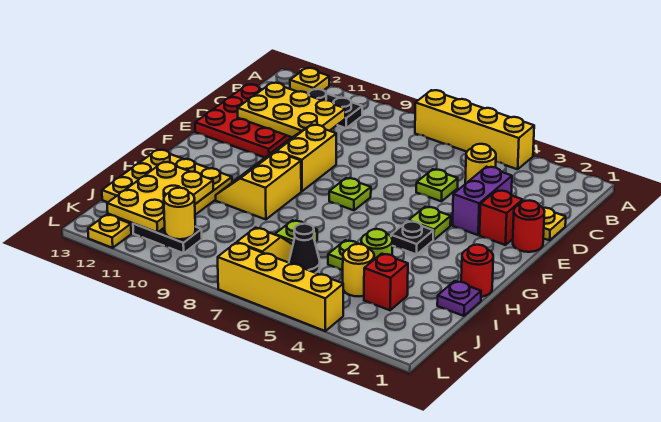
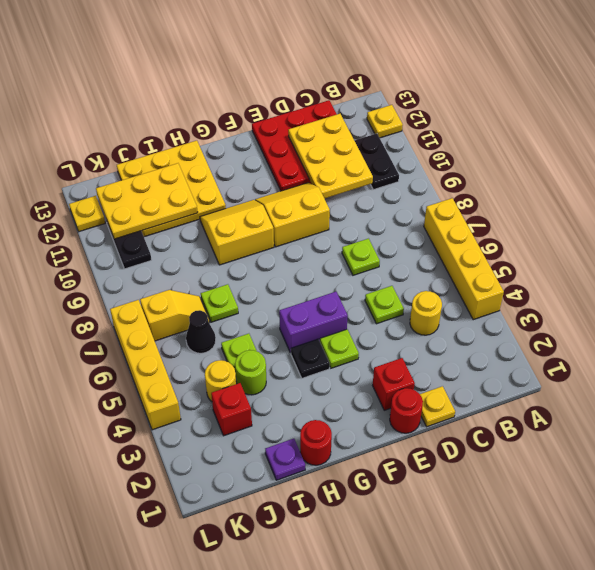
purple 1x2 brick [453,167,512,235] -> purple 1x2 brick moved to [279,291,348,353]
lime 1x1 plate [329,178,371,210] -> lime 1x1 plate moved to [342,239,380,275]
yellow 1x1 round brick [164,188,195,239] -> none

